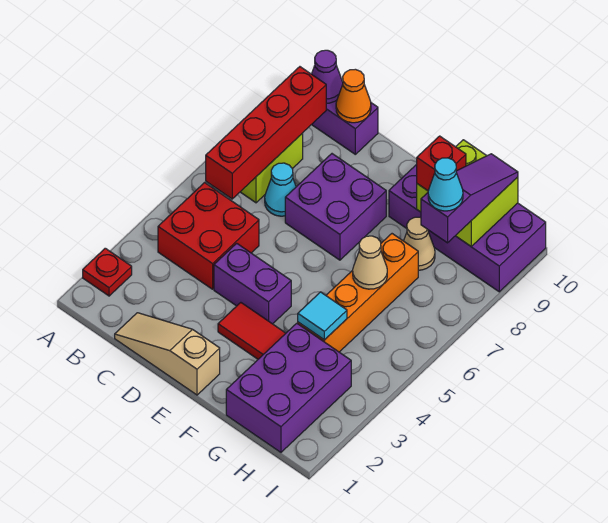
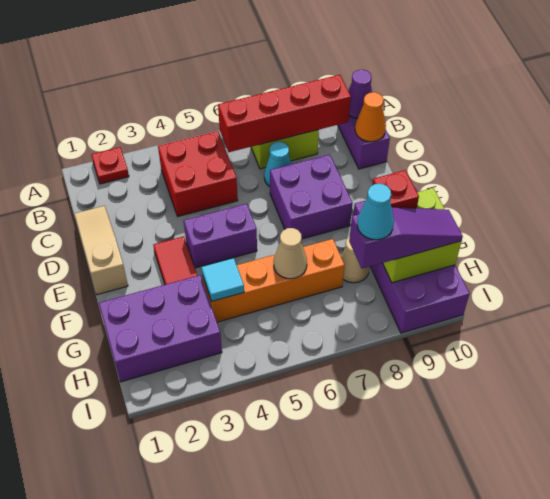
purple 1x2 brick [214,243,291,324] -> purple 1x2 brick turned to [184,204,257,268]

